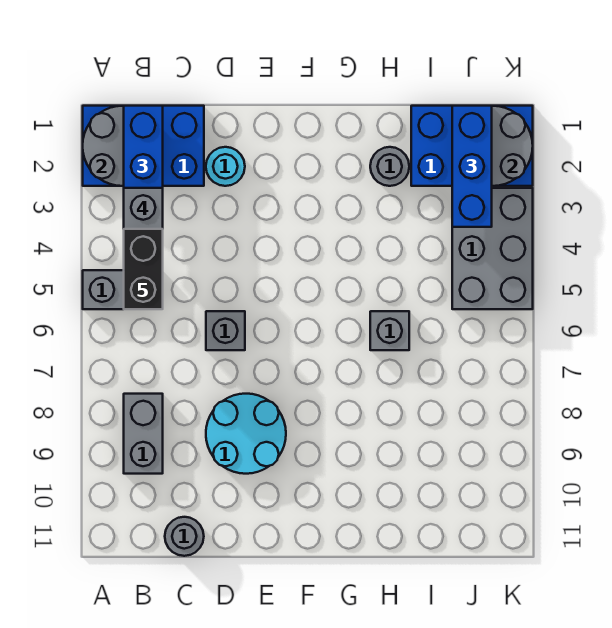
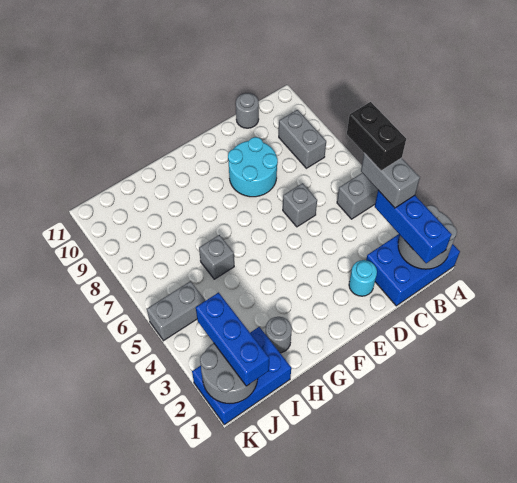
grey 2x3 brick [452,188,533,309] -> grey 1x2 brick [147,281,205,341]

